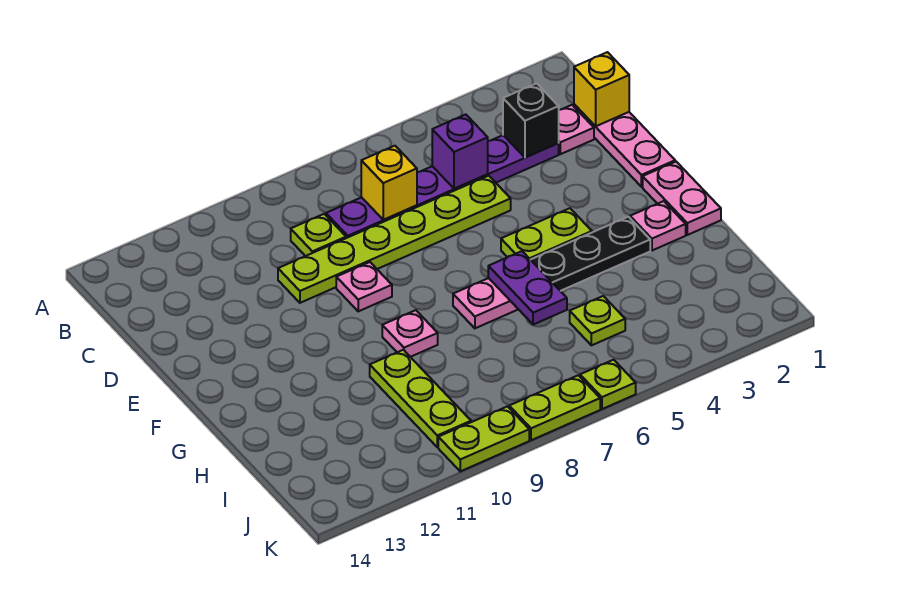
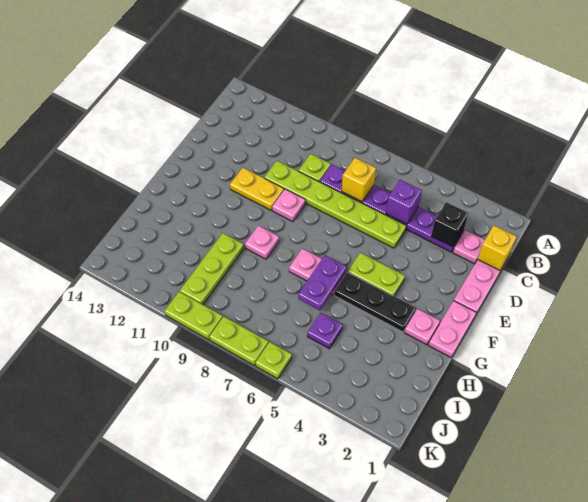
none -> yellow 1x2 plate [230,168,284,210]
lime 1x1 plate [570,296,625,345] -> purple 1x1 plate [307,313,343,349]

